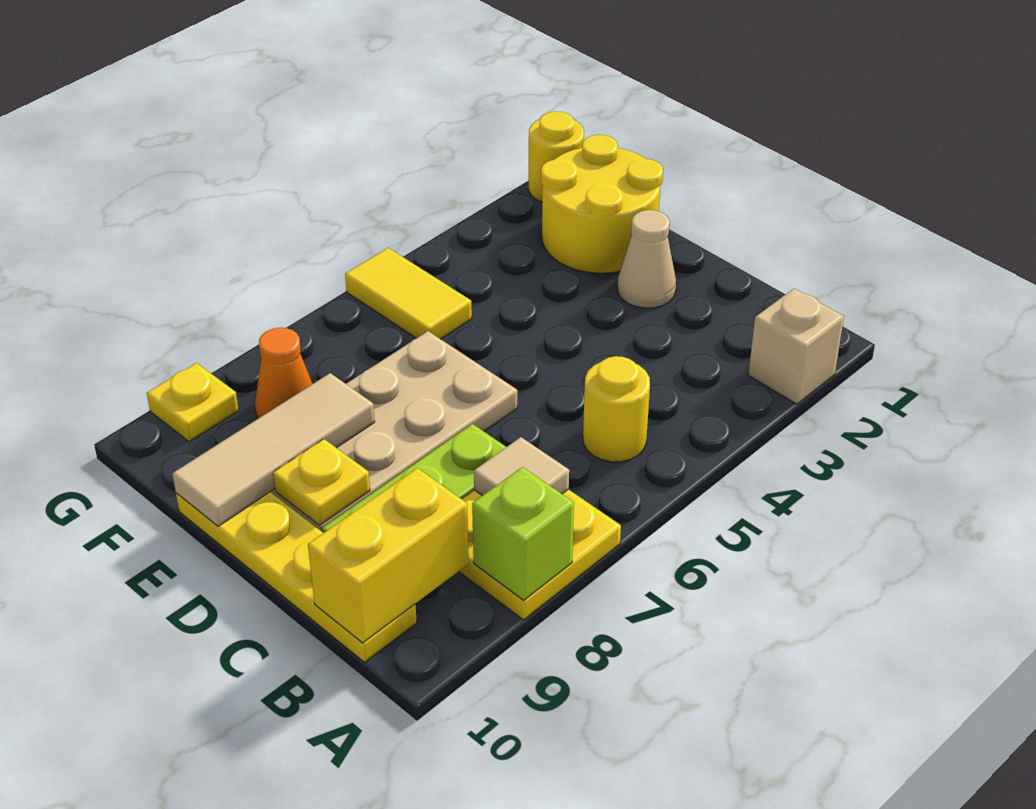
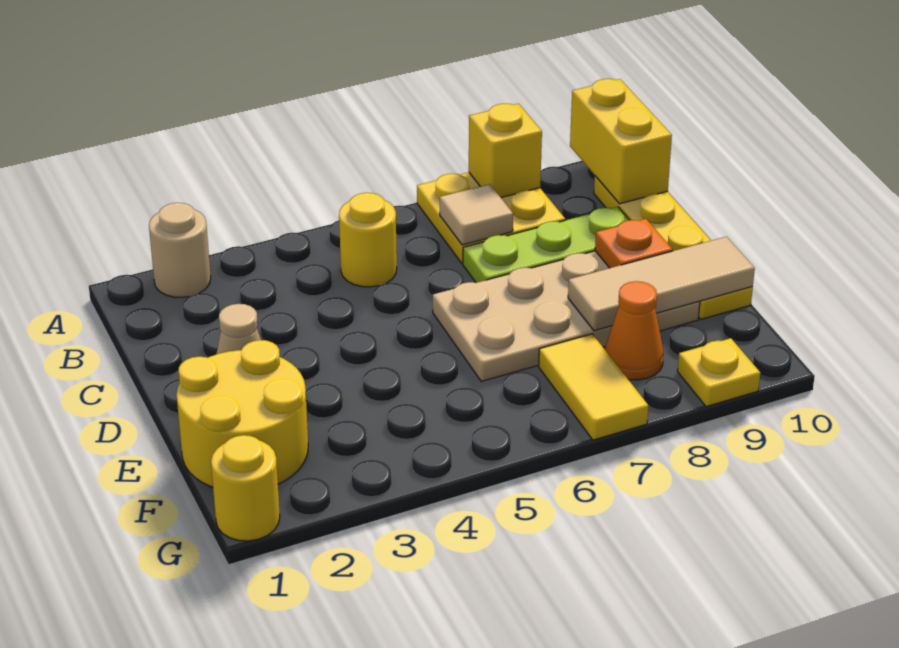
tan 1x1 brick [748,289,844,404] -> tan 1x1 round brick [149,203,211,297]
lime 1x1 brick [472,467,574,600] -> yellow 1x1 brick [469,104,542,198]
yellow 1x2 brick [308,468,469,643] -> yellow 1x2 brick turned to [570,79,672,204]
yellow 1x1 plate [273,439,370,525] -> orange 1x1 plate [595,219,673,268]
yellow 1x2 tile [345,248,472,339] -> yellow 1x2 tile moved to [539,334,648,440]

